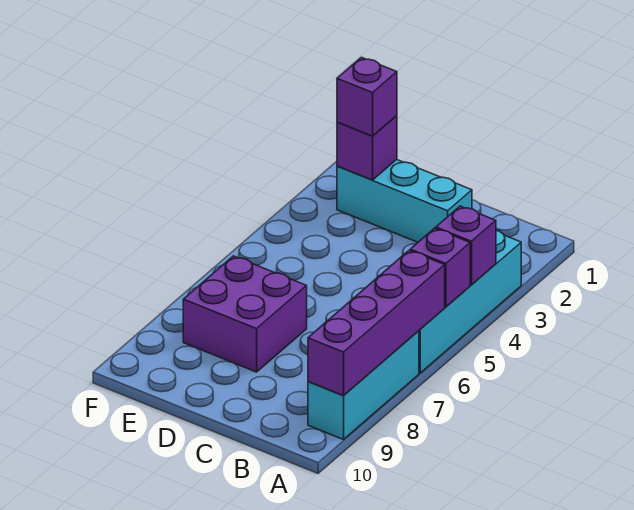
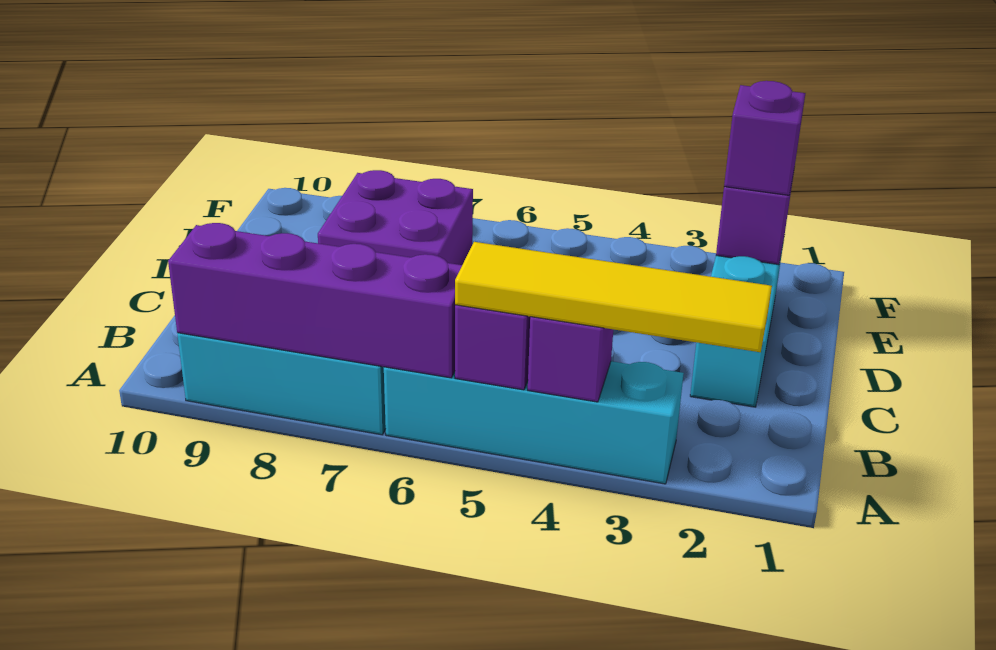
none -> yellow 1x4 tile [455,242,772,352]

